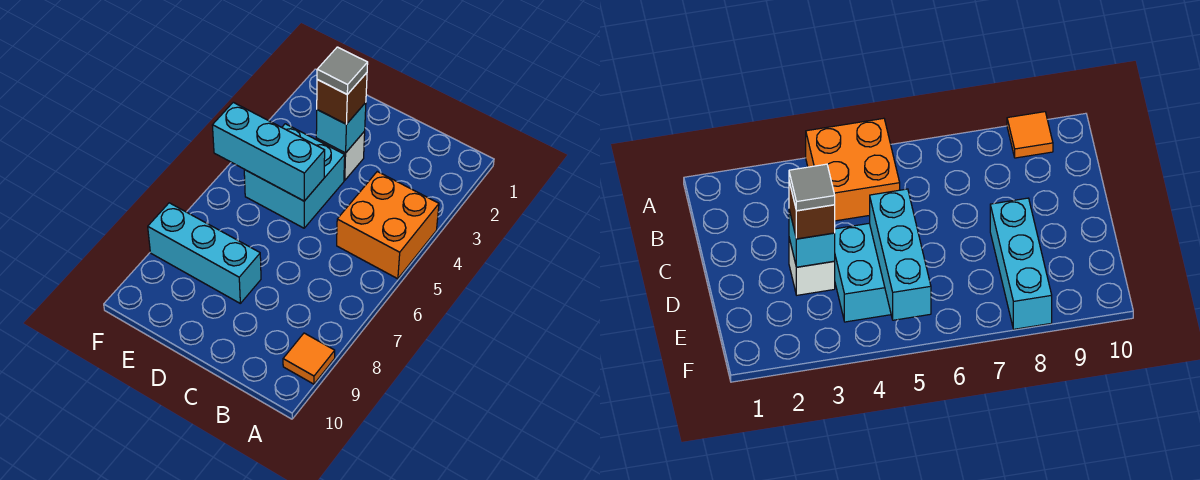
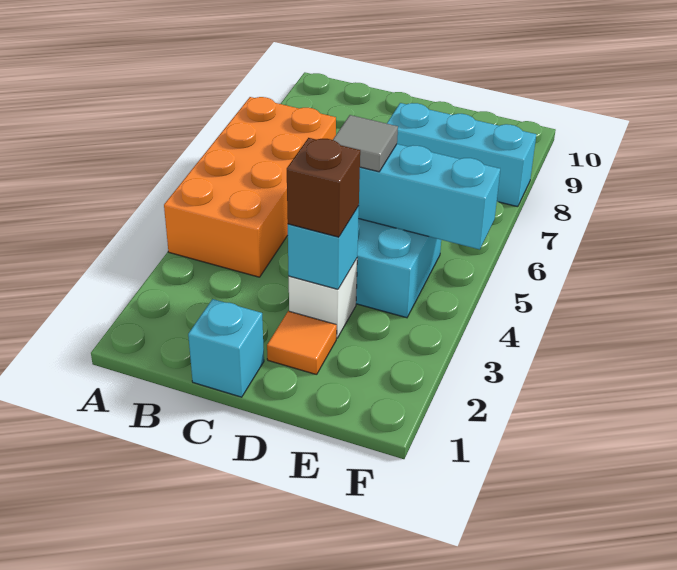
orange 2x2 brick [337,172,439,279] -> orange 2x4 brick [164,97,336,277]
orange 1x1 tile [283,333,335,384] -> orange 1x1 tile moved to [267,311,337,375]
none -> cyan 1x1 brick [188,299,264,397]
grey 1x1 tile [317,47,368,94] -> grey 1x1 tile moved to [333,115,398,172]

